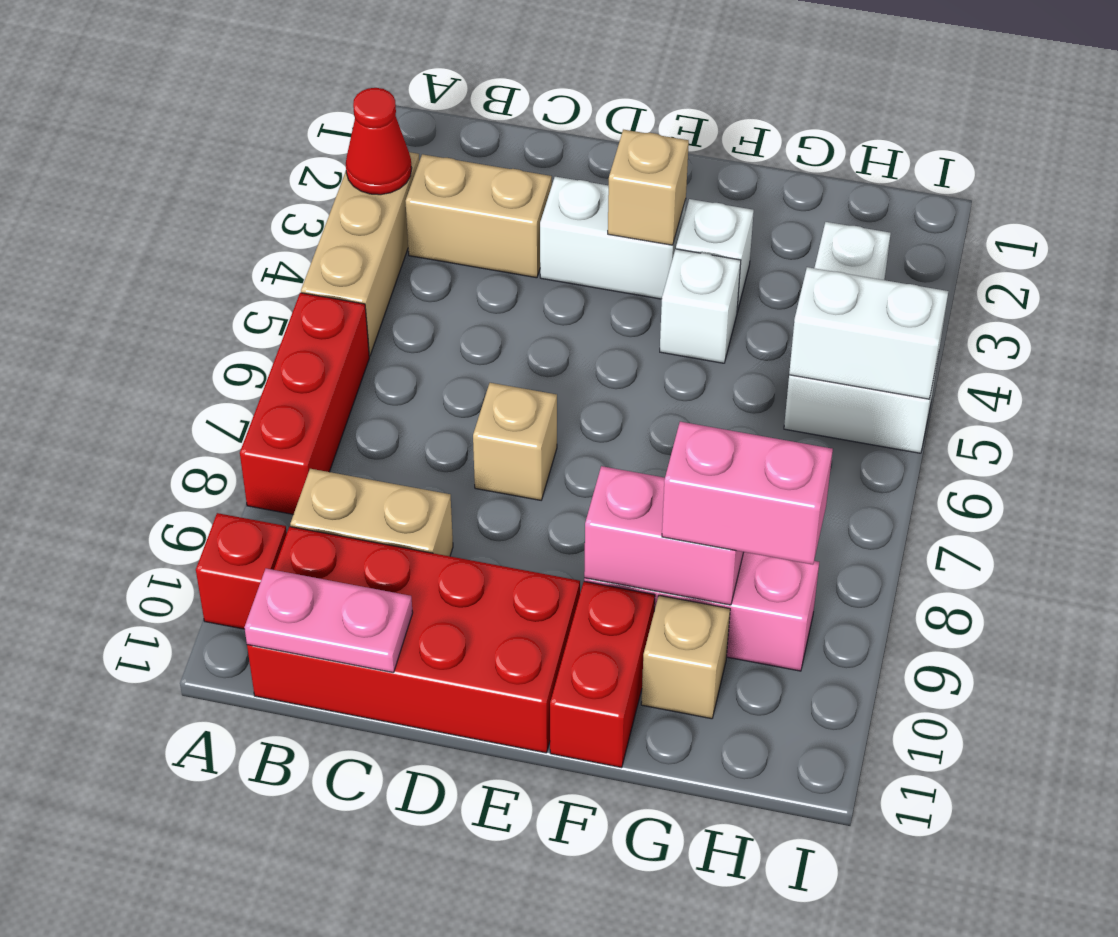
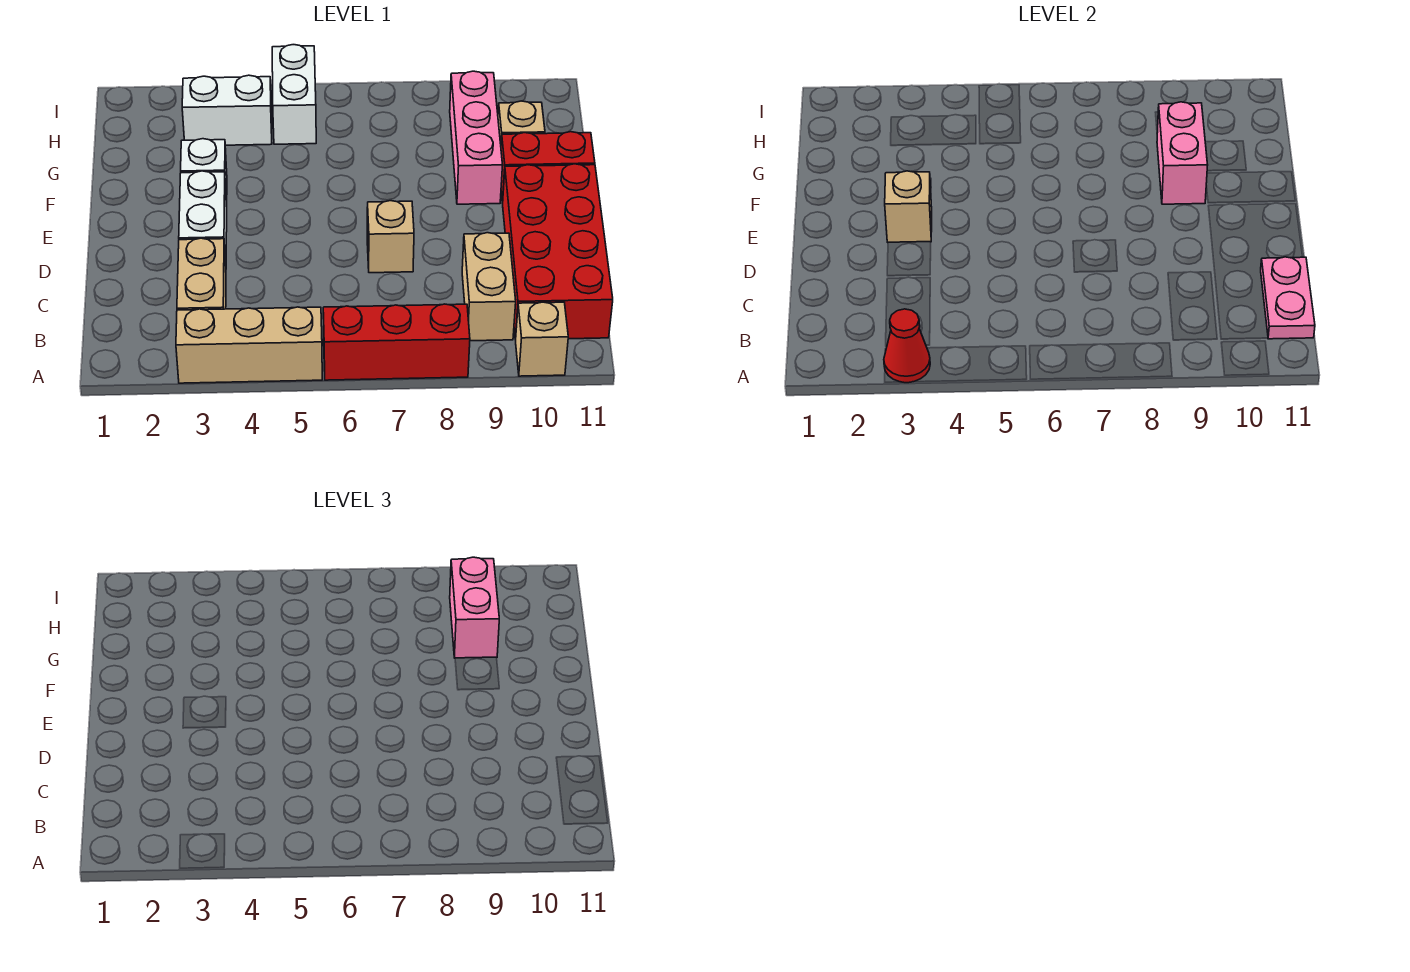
red 1x1 brick [196,513,287,629] -> tan 1x1 brick [516,302,568,376]
white 1x1 brick [660,249,741,363] -> none
white 1x2 brick [789,267,948,399] -> none

